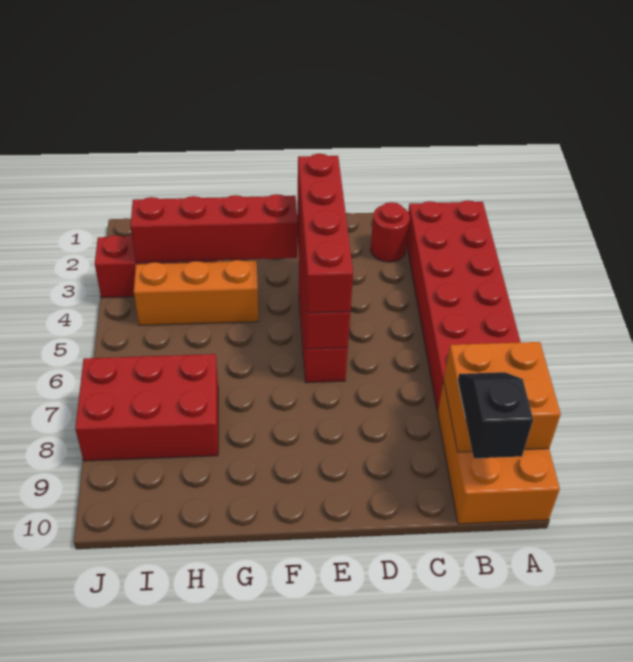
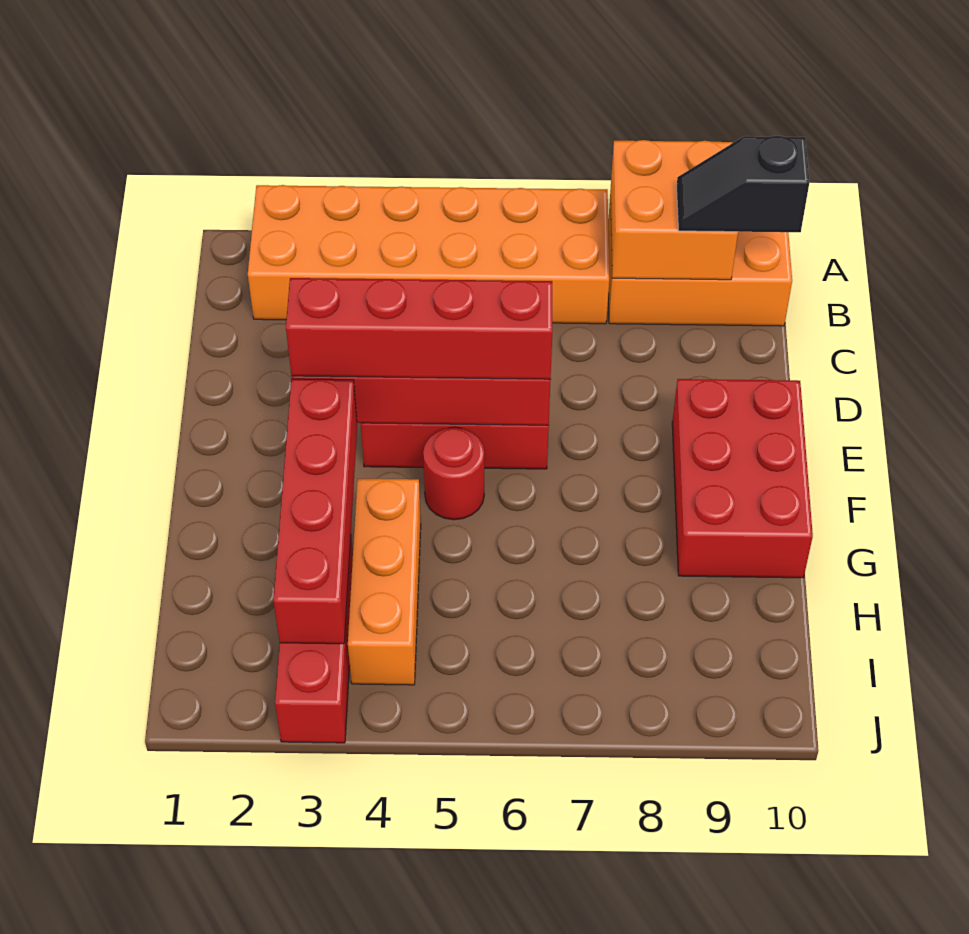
red 2x6 brick [407,200,520,411] -> orange 2x6 brick [248,185,609,324]
red 1x1 round brick [370,202,410,262] -> red 1x1 round brick moved to [423,427,484,520]
red 2x3 brick [75,354,218,461] -> red 2x3 brick moved to [672,379,813,578]

